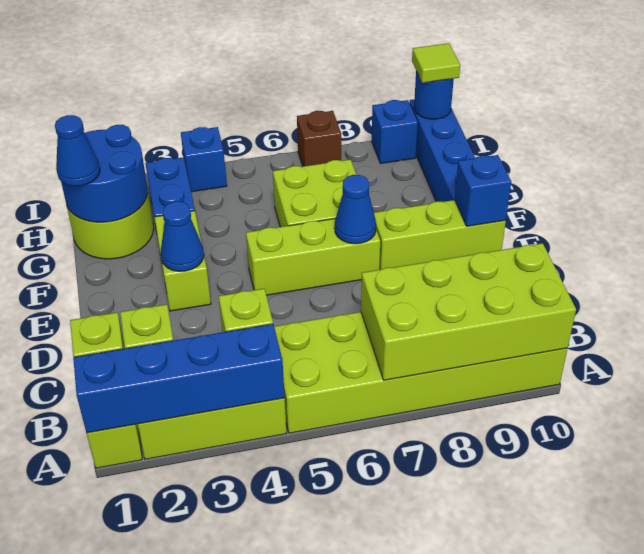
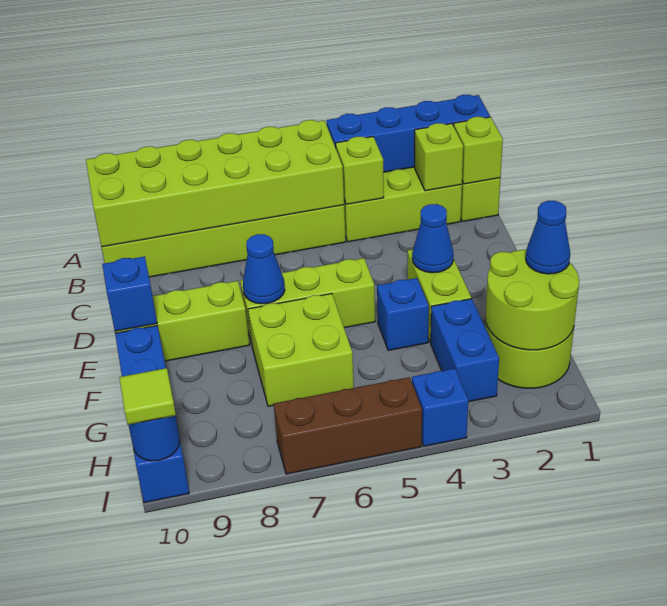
lime 2x4 brick [361,243,576,380] -> lime 2x6 brick [86,120,344,247]
blue 2x2 round brick [61,125,148,222] -> lime 2x2 round brick [485,249,579,350]
brown 1x1 brick [297,111,341,166] -> brown 1x3 brick [274,377,422,474]
blue 1x1 brick [372,100,418,163] -> blue 1x1 brick moved to [377,278,429,351]

